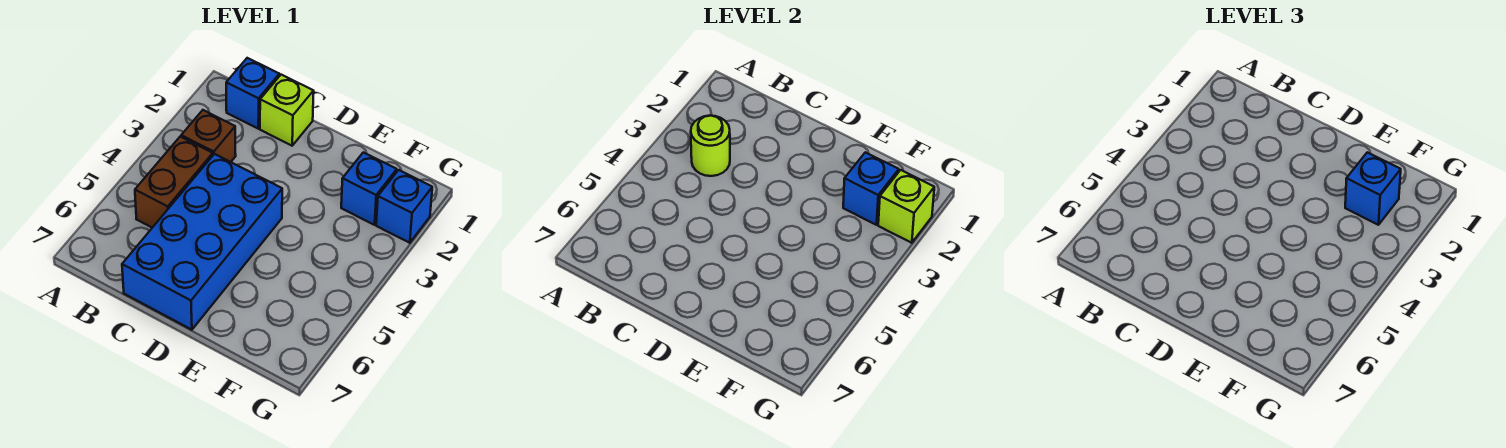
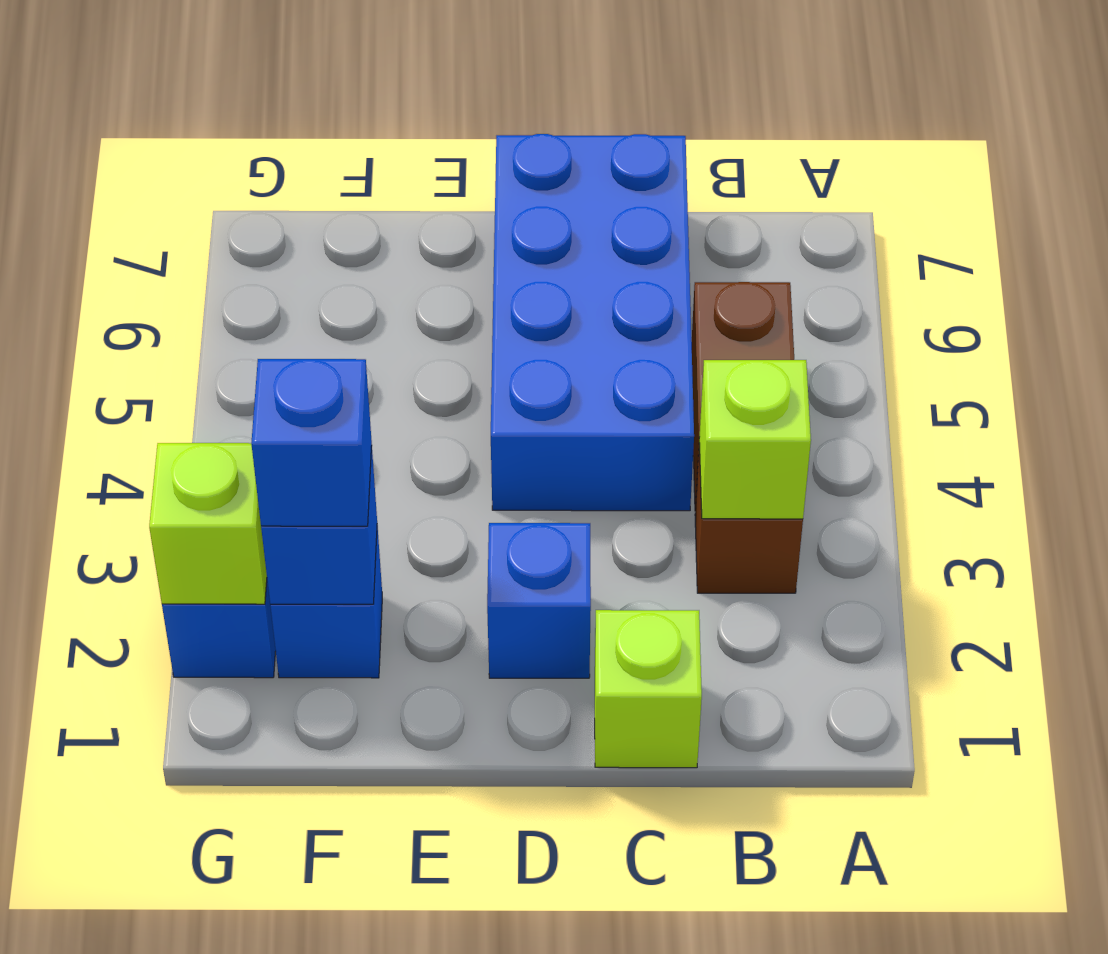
blue 1x1 brick [226,58,279,129] -> blue 1x1 brick moved to [487,523,591,678]
lime 1x1 round brick [691,116,730,176] -> lime 1x1 brick [699,360,811,519]

